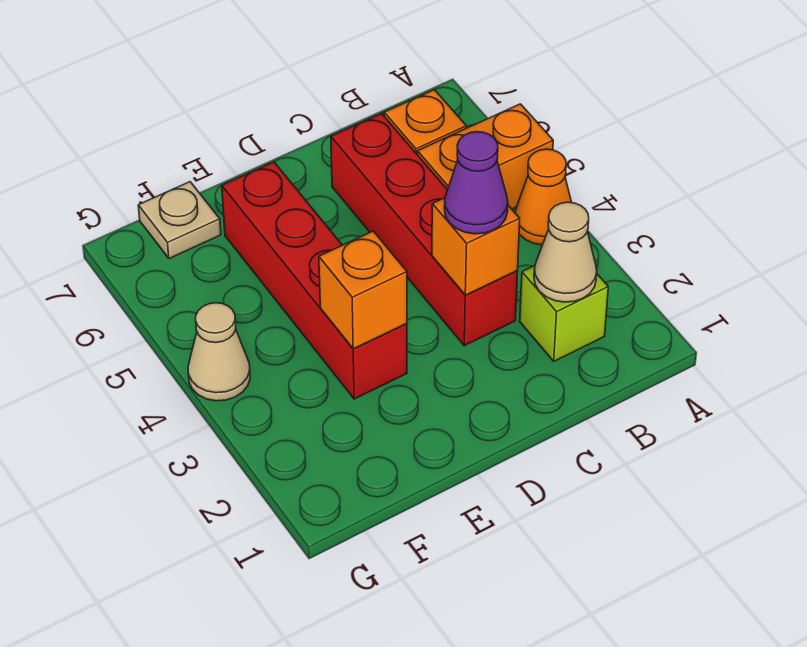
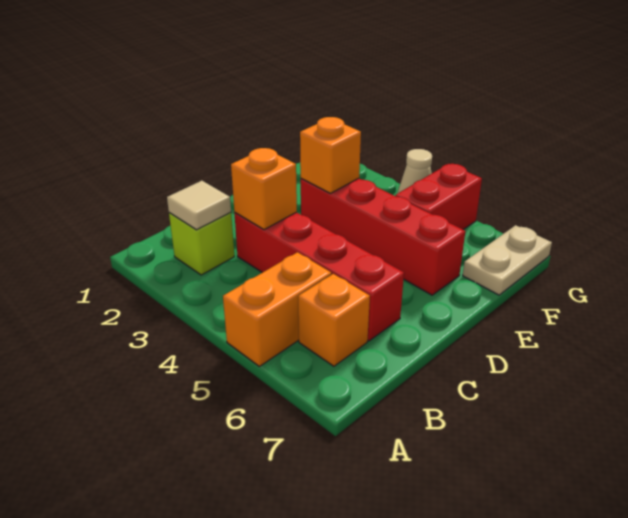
orange 1x1 cone [515,149,572,245] -> none
tan 1x1 cone [534,202,597,302] -> tan 1x1 tile [167,181,231,230]
purple 1x1 cone [444,132,508,234] -> none
none -> red 1x2 brick [395,164,482,229]
tan 1x1 plate [138,182,221,259] -> tan 1x2 plate [463,225,552,295]

